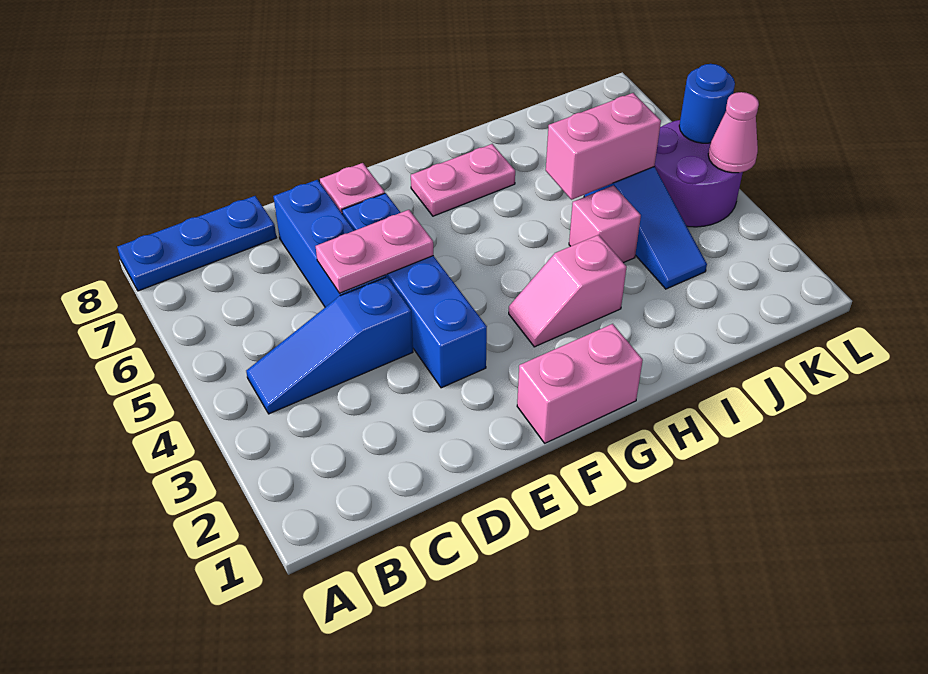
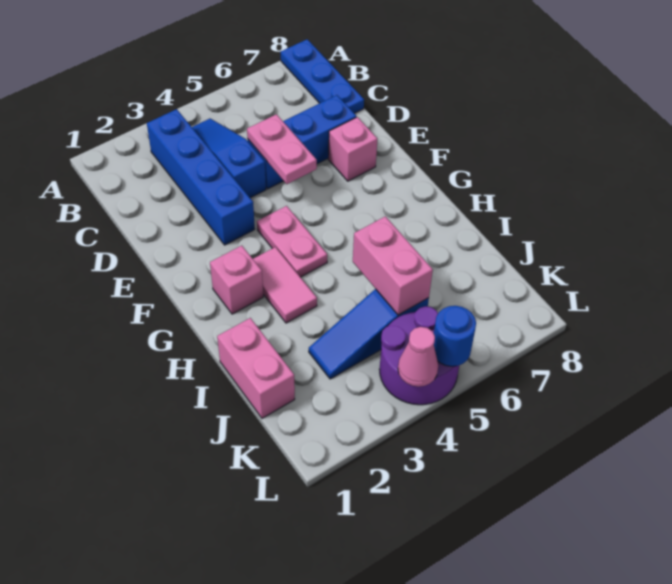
blue 1x4 brick [342,193,487,388] -> blue 1x4 brick turned to [147,109,255,245]
pink 1x2 brick [517,324,643,443] -> pink 1x2 brick moved to [217,318,295,418]
pink 1x2 slope [509,235,627,347] -> pink 1x2 tile [253,247,317,323]
pink 1x2 plate [411,144,515,216] -> pink 1x2 plate moved to [257,206,327,277]
pink 1x1 brick [569,186,641,263] -> pink 1x1 brick moved to [210,246,263,314]

